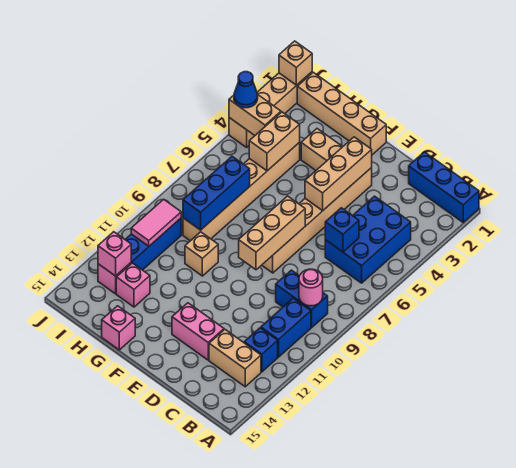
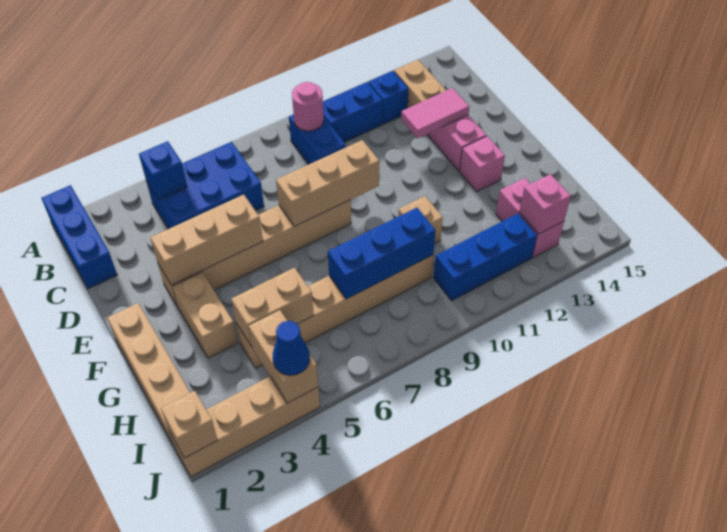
blue 1x1 brick [325,208,359,252] -> blue 1x1 brick moved to [139,141,187,200]
pink 1x1 brick [102,306,135,350] -> pink 1x1 brick moved to [460,136,505,192]
pink 1x2 tile [131,199,181,246] -> pink 1x2 tile moved to [401,88,469,138]

